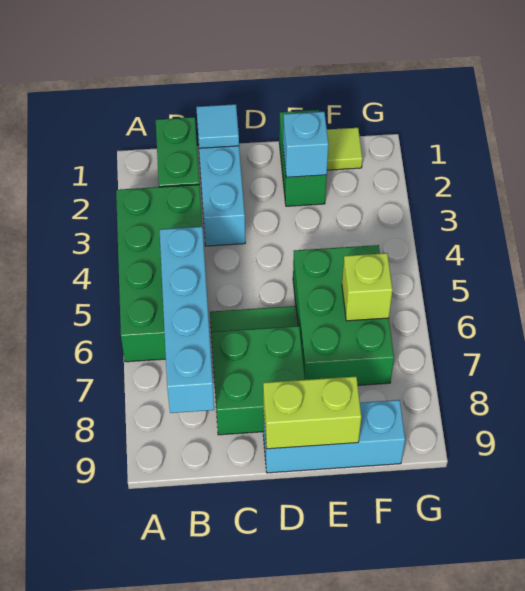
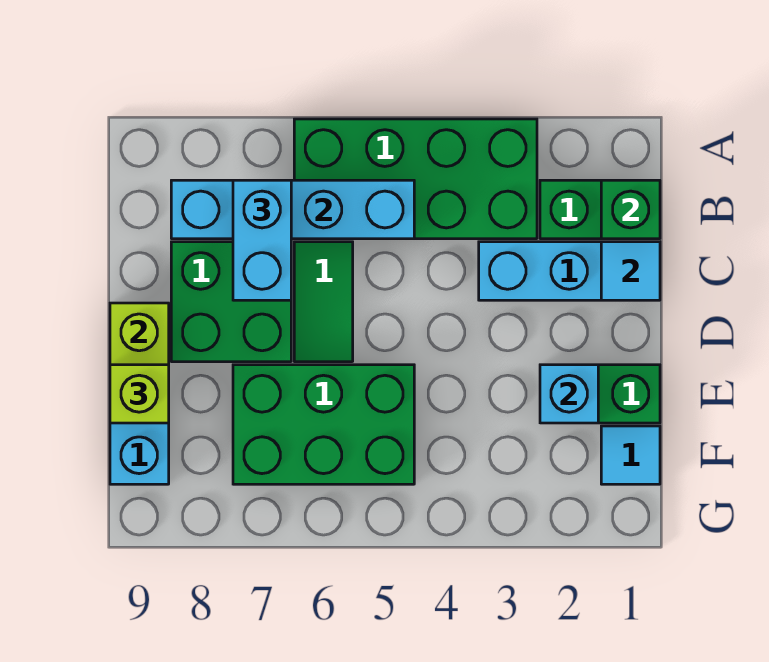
none -> green 1x1 brick [601,180,660,239]
none -> cyan 1x2 brick [233,180,291,300]
lime 1x1 tile [327,128,362,170] -> cyan 1x1 tile [601,426,660,484]
lime 1x1 brick [342,253,393,321] -> lime 1x1 brick moved to [110,365,169,423]

